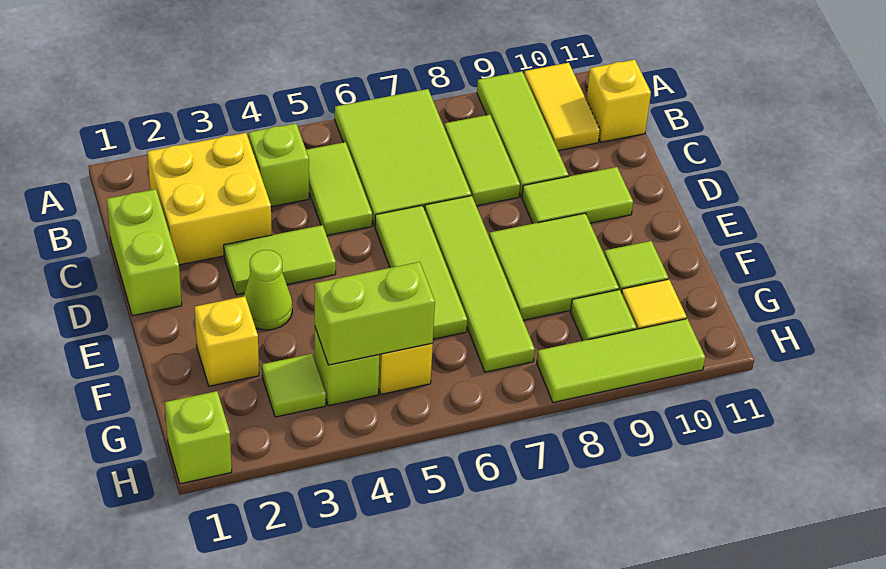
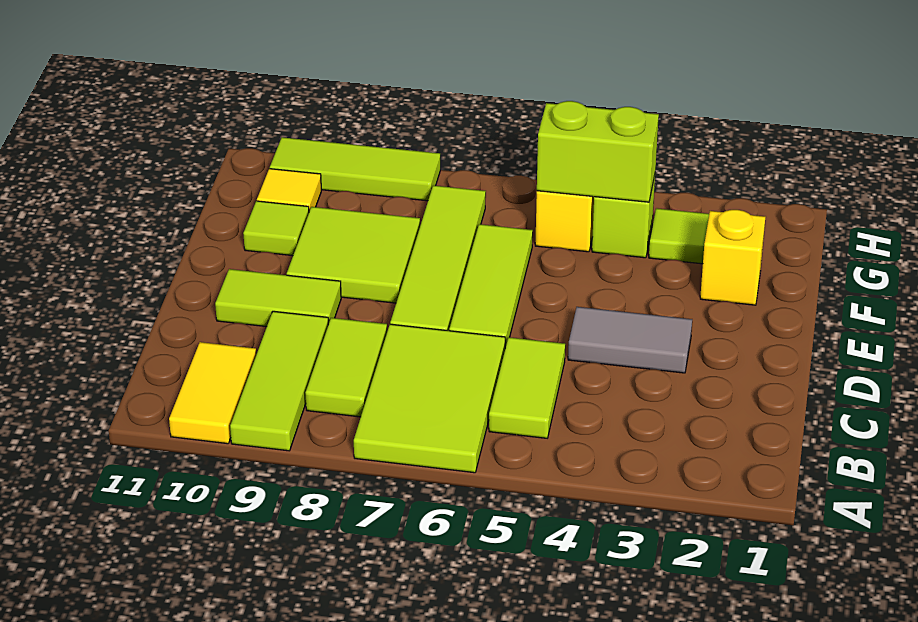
yellow 2x2 brick [147,133,272,265] -> none
lime 1x1 brick [249,123,309,207] -> none
yellow 1x1 brick [586,60,651,142] -> none
lime 1x2 brick [107,189,182,316] -> none
lime 1x2 tile [224,225,336,295] -> grey 1x2 tile [568,307,692,373]
lime 1x1 cone [243,250,292,330] -> none
lime 1x1 tile [570,290,636,341] -> none
lime 1x1 brick [165,391,232,484] -> none

